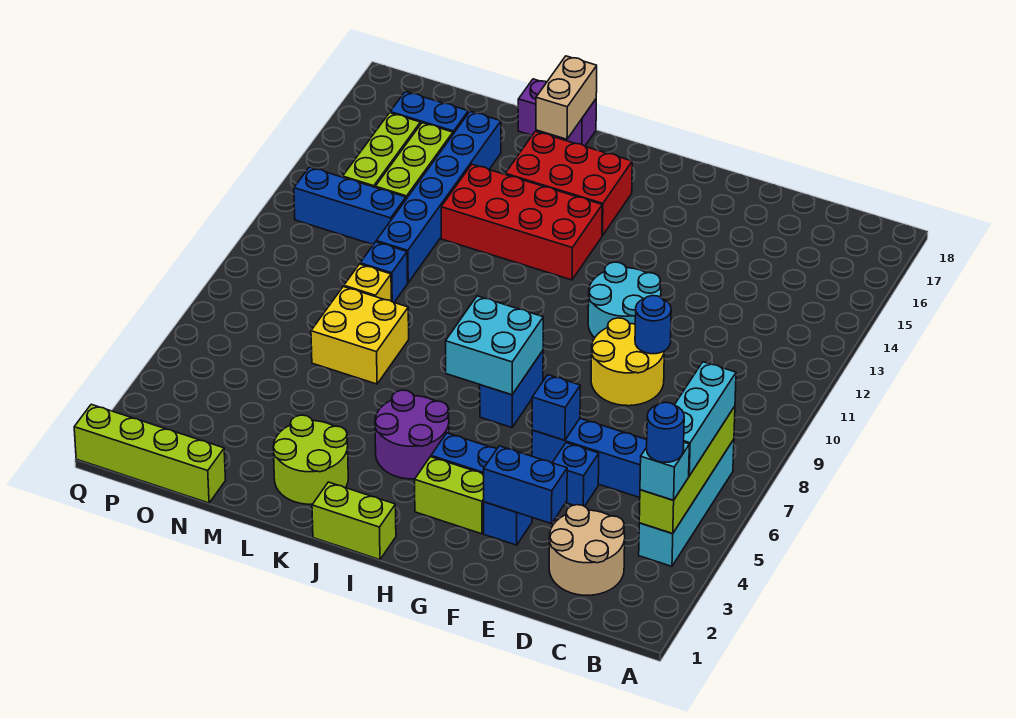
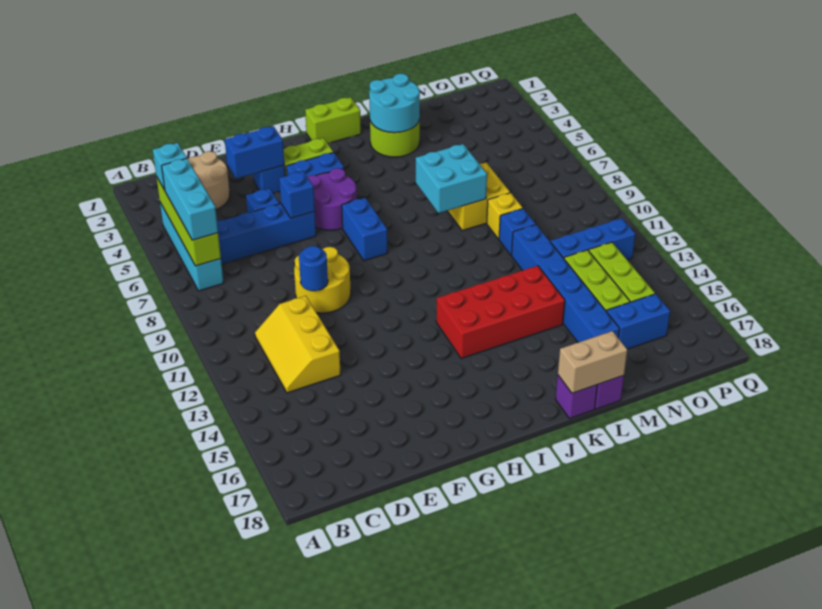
blue 1x1 round brick [647,402,684,463] -> none
none -> yellow 2x3 slope [255,296,341,393]
cyan 2x2 round brick [588,262,661,338] -> cyan 2x2 round brick moved to [369,74,420,133]
cyan 2x2 brick [446,296,543,395] -> cyan 2x2 brick moved to [416,144,487,213]
purple 2x2 round brick [375,390,449,479] -> purple 2x2 round brick moved to [308,168,357,230]
red 2x3 brick [505,131,632,236] -> none
tan 1x2 brick [536,56,597,139] -> tan 1x2 brick turned to [558,331,627,393]
lime 1x4 brick [74,404,226,503] -> none

